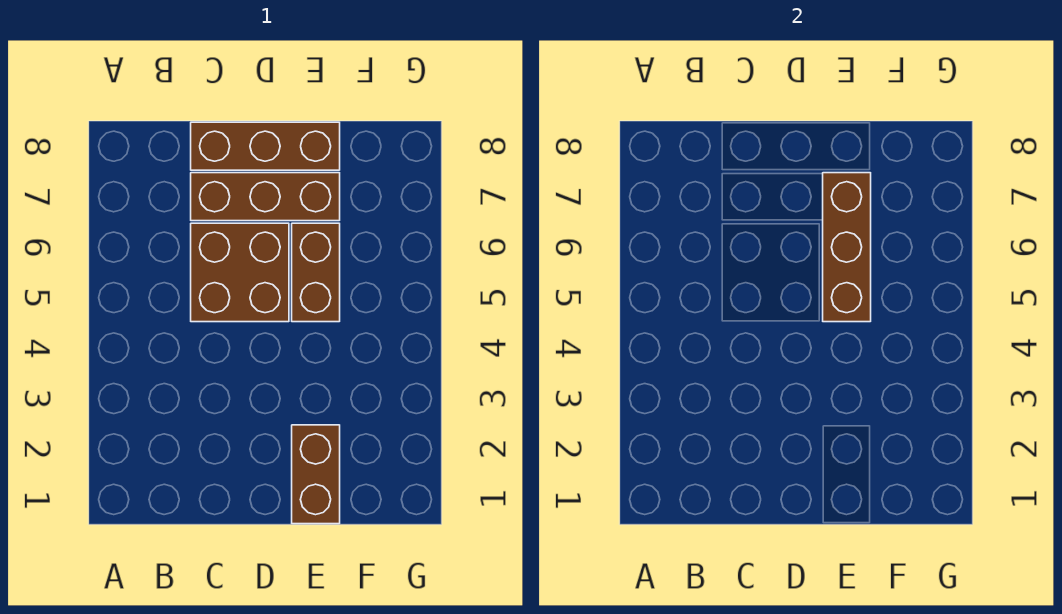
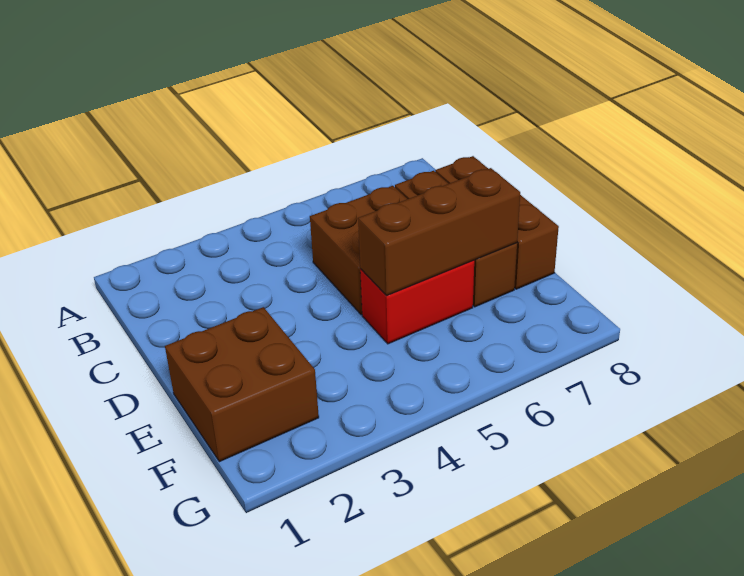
brown 1x2 brick [292,425,340,524] -> brown 2x2 brick [165,307,319,462]
brown 1x2 brick [292,223,340,322] -> red 1x2 brick [360,260,474,344]

